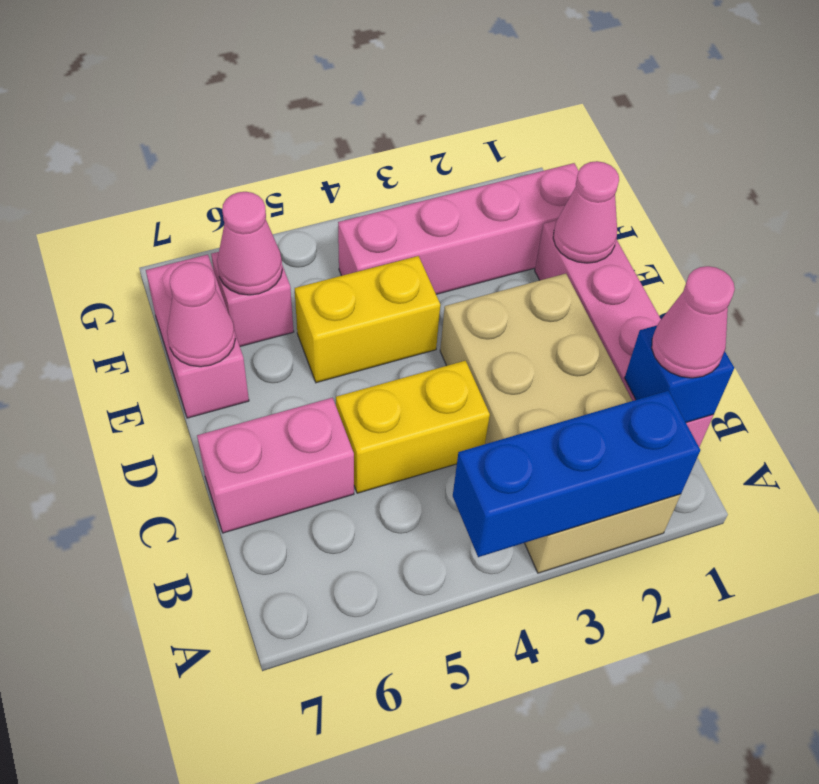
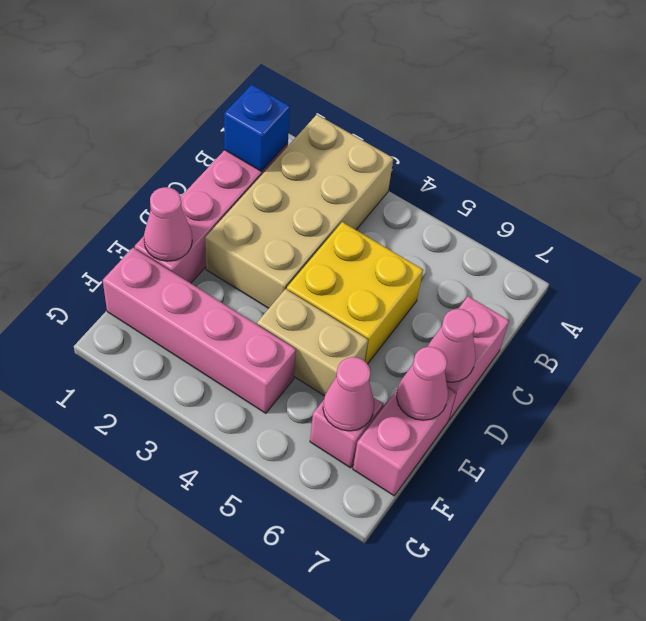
blue 1x3 brick [453,391,700,557] -> none
pink 1x1 cone [652,266,735,378] -> pink 1x1 cone moved to [428,309,476,382]
yellow 1x2 brick [336,361,490,493] -> yellow 2x2 brick [287,222,423,364]
pink 1x2 brick [197,398,354,533] -> pink 1x2 brick turned to [447,296,509,420]
yellow 1x2 brick [295,256,440,383] -> tan 1x2 brick [257,289,368,396]

